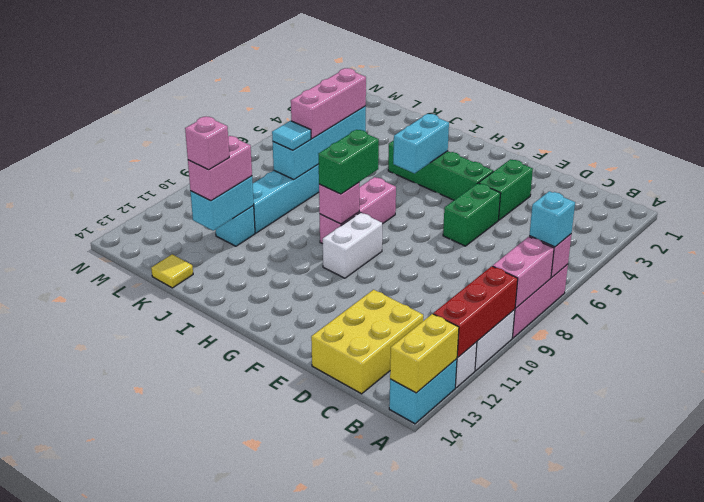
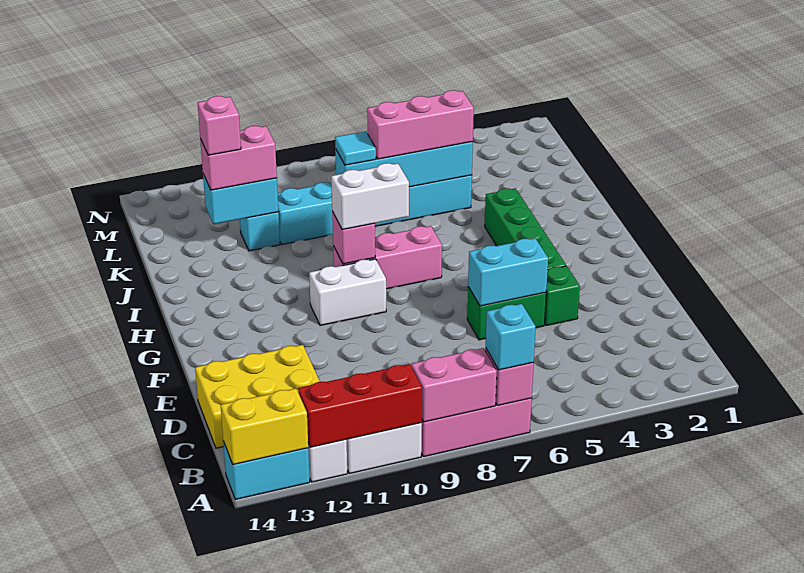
green 1x2 brick [479,159,533,220] -> green 1x1 brick [545,266,580,326]
cyan 1x2 brick [393,114,449,173] -> cyan 1x2 brick moved to [468,238,548,306]
green 1x2 brick [319,130,379,194] -> white 1x2 brick [331,163,409,230]
yellow 1x1 tile [151,254,193,288] -> none

